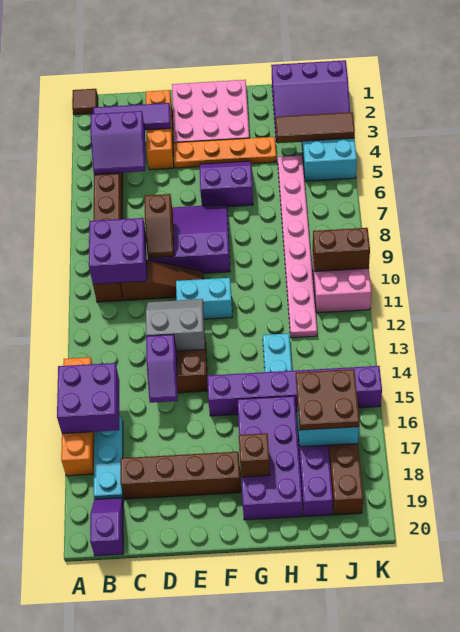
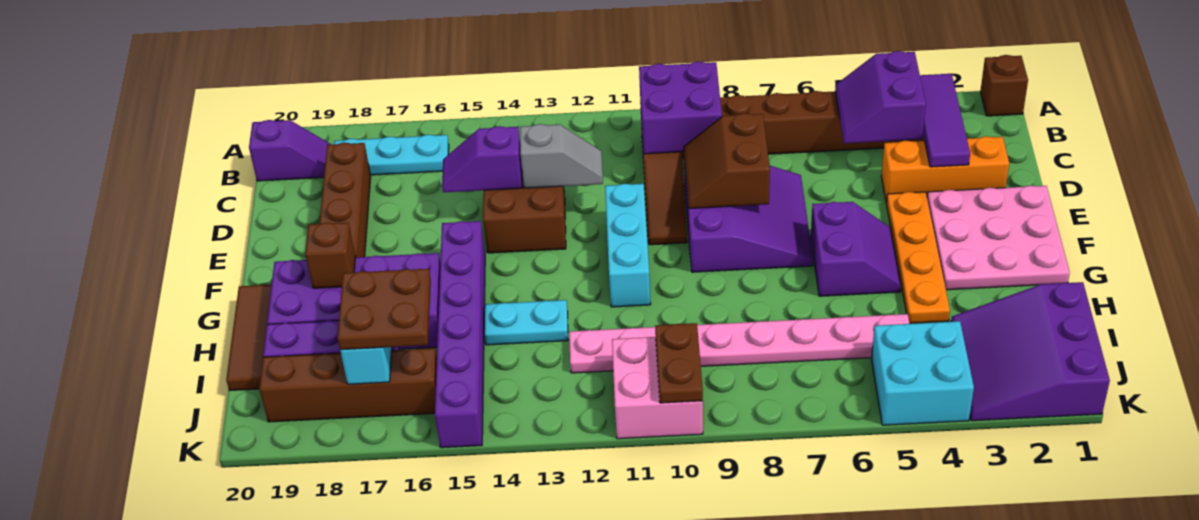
brown 1x1 tile [72,89,97,115] -> brown 1x1 brick [980,55,1028,116]
orange 1x4 brick [61,357,94,476] -> none
purple 2x2 brick [57,363,119,434] -> none
brown 1x2 slope [144,194,174,258] -> brown 2x2 slope [684,113,770,208]
grey 2x2 slope [146,299,205,351] -> grey 1x2 slope [520,124,603,188]
cyan 1x2 brick [176,278,232,319] -> cyan 1x3 brick [605,184,651,307]
brown 1x3 tile [276,112,355,143] -> brown 1x3 tile moved to [226,285,272,390]
brown 1x2 brick [313,228,370,271] -> brown 1x2 plate [655,323,703,403]

